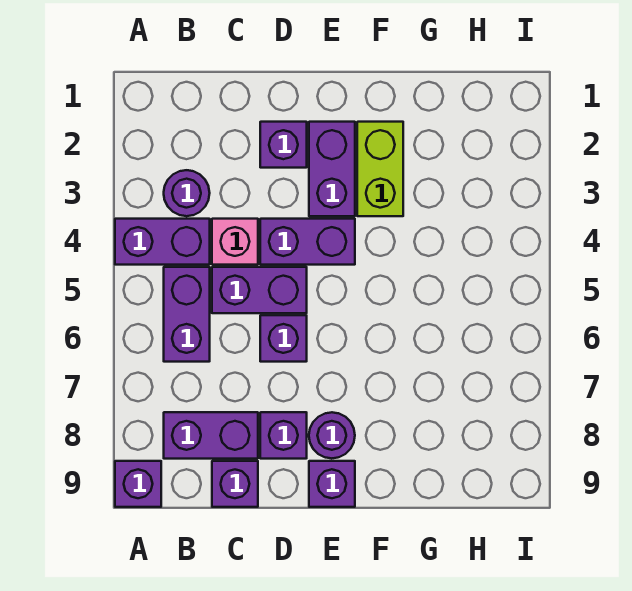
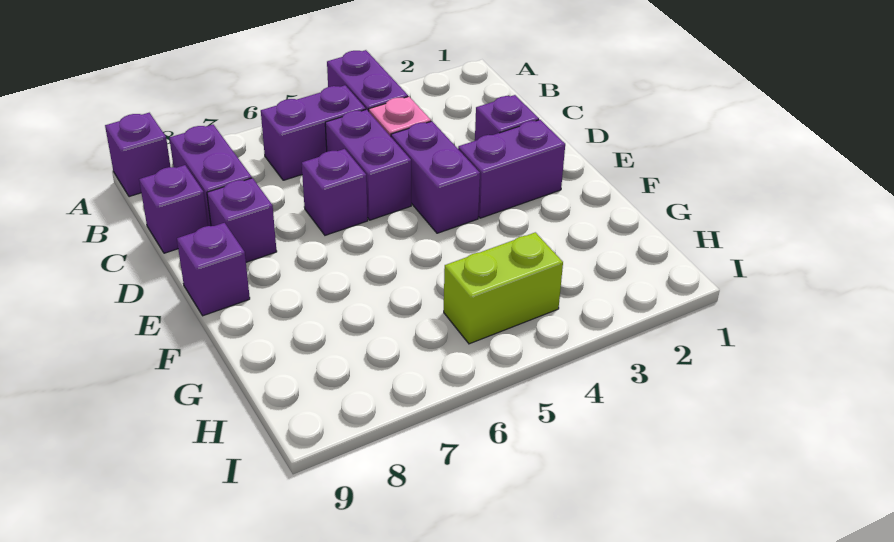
purple 1x1 round brick [164,170,210,216] -> none
purple 1x1 round brick [309,412,355,458] -> none
lime 1x2 brick [357,122,403,216] -> lime 1x2 brick moved to [444,232,563,344]

